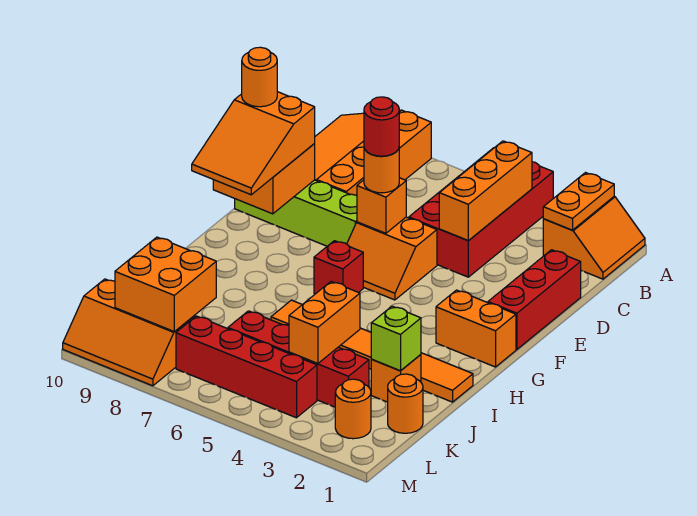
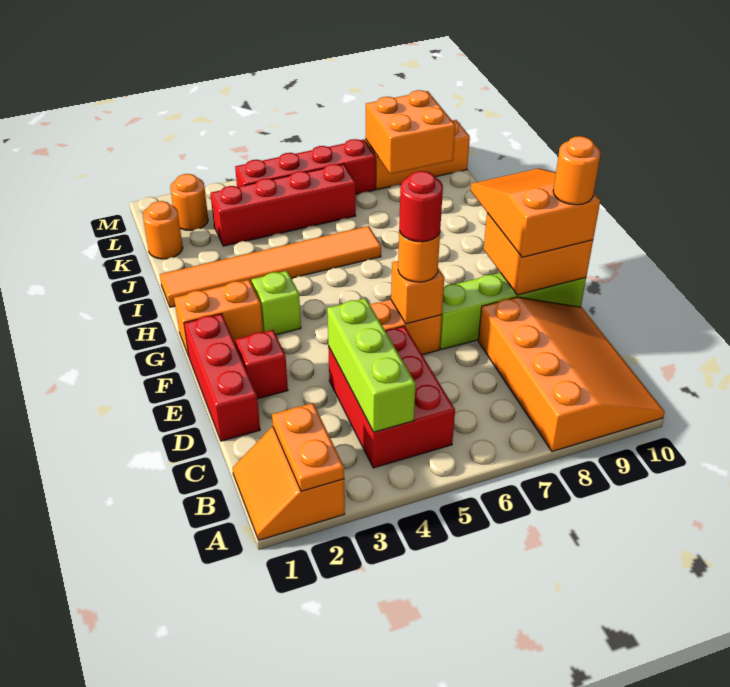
red 2x4 brick [409,149,553,277] -> red 2x3 brick [328,326,455,468]
orange 1x3 brick [439,141,532,241] -> lime 1x3 brick [327,298,416,432]
red 1x1 brick [314,241,363,294] -> red 1x1 brick moved to [235,330,288,399]
orange 1x1 brick [371,355,421,402] -> none
lime 1x1 brick [371,306,421,371] -> lime 1x1 brick moved to [252,271,301,335]
orange 1x2 brick [289,282,360,363] -> none

